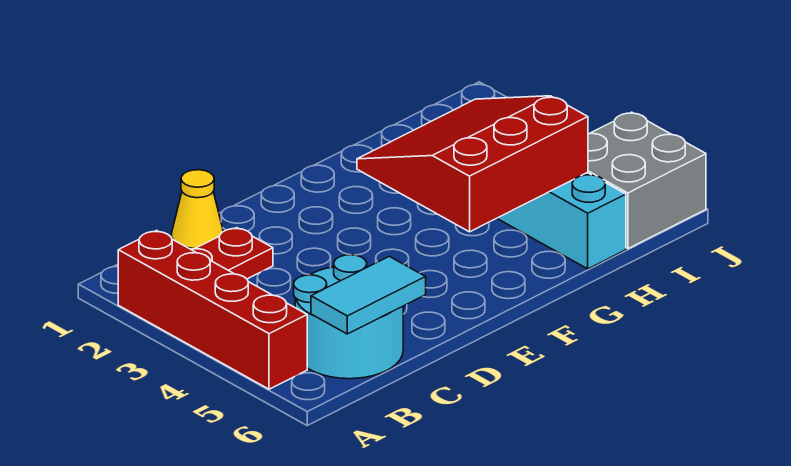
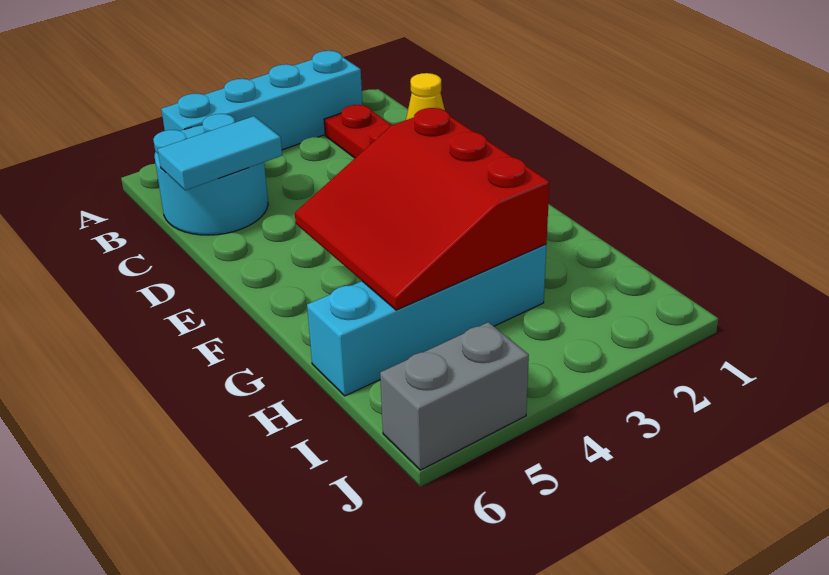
red 1x4 brick [118,231,307,389] -> cyan 1x4 brick [161,51,362,150]
cyan 1x2 tile [311,256,426,334] -> cyan 1x2 tile turned to [158,116,282,190]
red 3x3 slope [357,96,588,232] -> red 3x3 slope turned to [295,108,550,310]
grey 2x2 brick [588,112,706,249] -> grey 1x2 brick [380,322,529,470]

